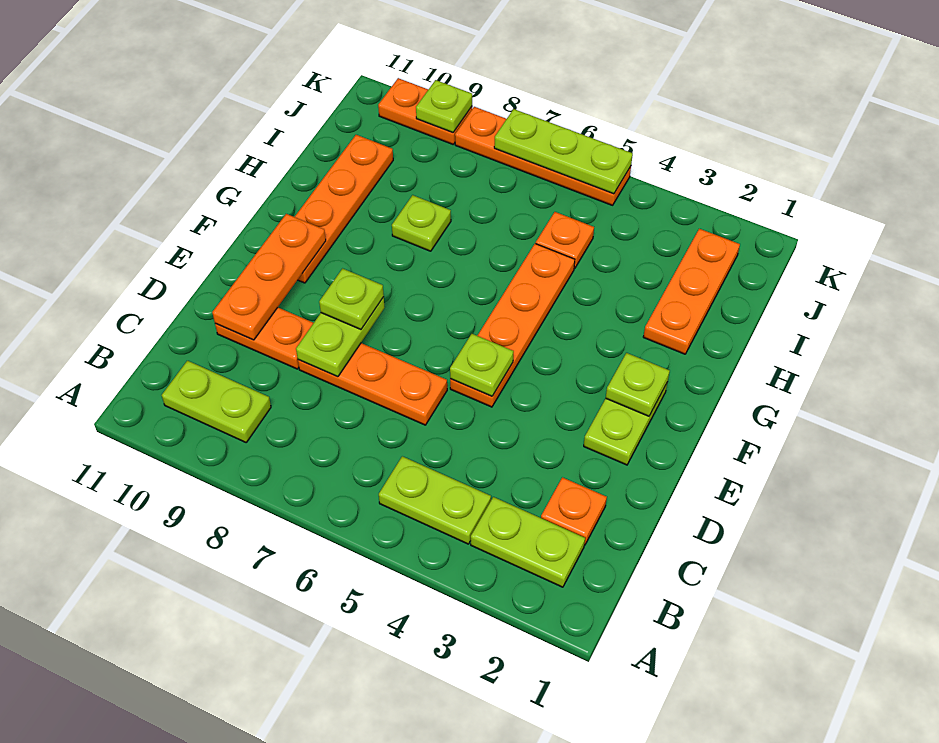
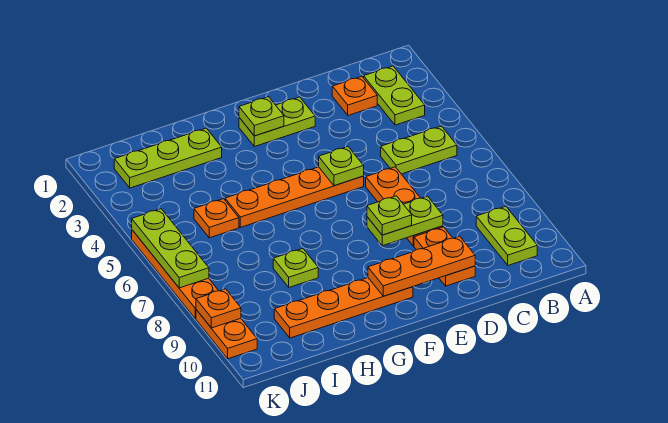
lime 1x2 plate [379,456,491,544] -> lime 1x2 plate turned to [381,126,457,174]
orange 1x3 plate [643,229,740,354] -> lime 1x3 plate [114,128,222,188]
lime 1x1 plate [416,80,472,133] -> orange 1x1 plate [196,289,241,328]

